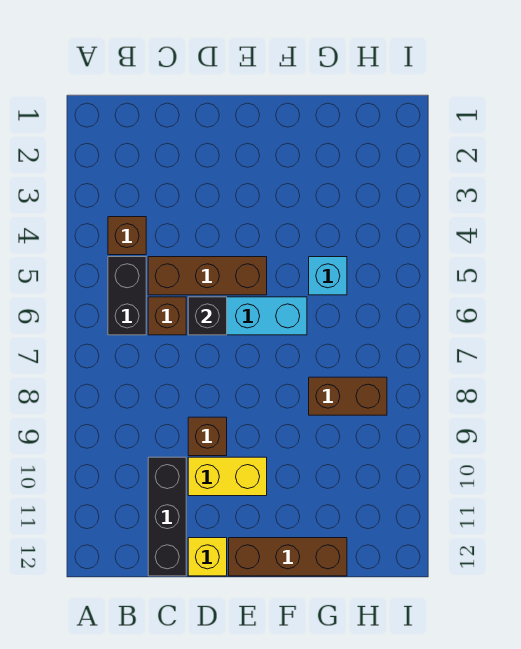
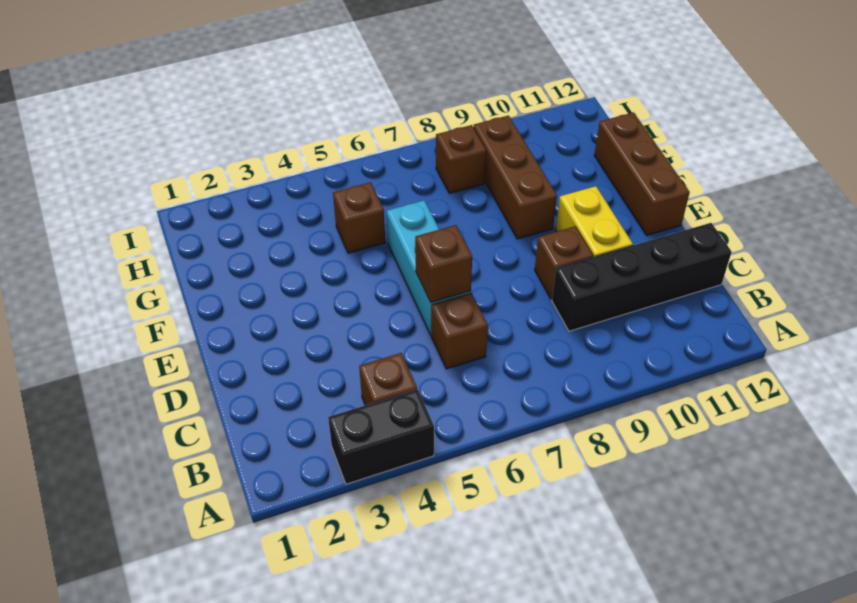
black 1x2 brick [108,257,146,335] -> black 1x2 brick moved to [328,389,434,484]
brown 1x3 brick [148,257,267,295] -> brown 1x3 brick moved to [473,116,557,239]
black 1x3 brick [148,457,186,576] -> black 1x4 brick [552,223,732,331]
black 1x1 brick [188,297,227,335] -> brown 1x1 brick [415,225,472,303]
yellow 1x1 brick [188,538,227,576] -> none
cyan 1x1 brick [309,257,347,295] -> brown 1x1 brick [333,182,385,253]
brown 1x2 brick [309,377,387,415] -> brown 1x1 brick [436,125,486,193]

